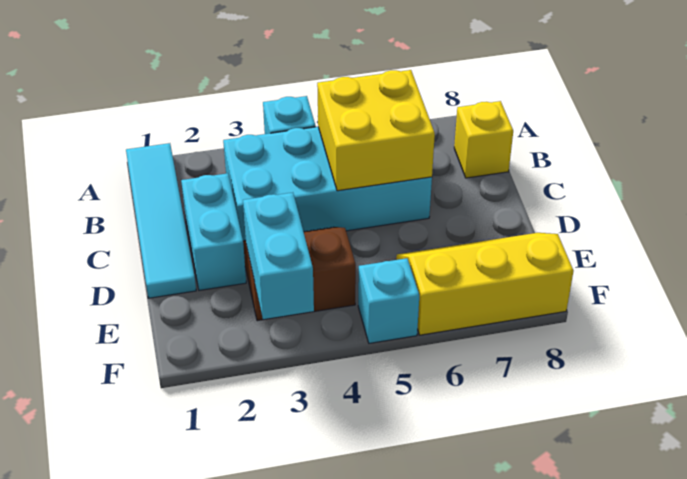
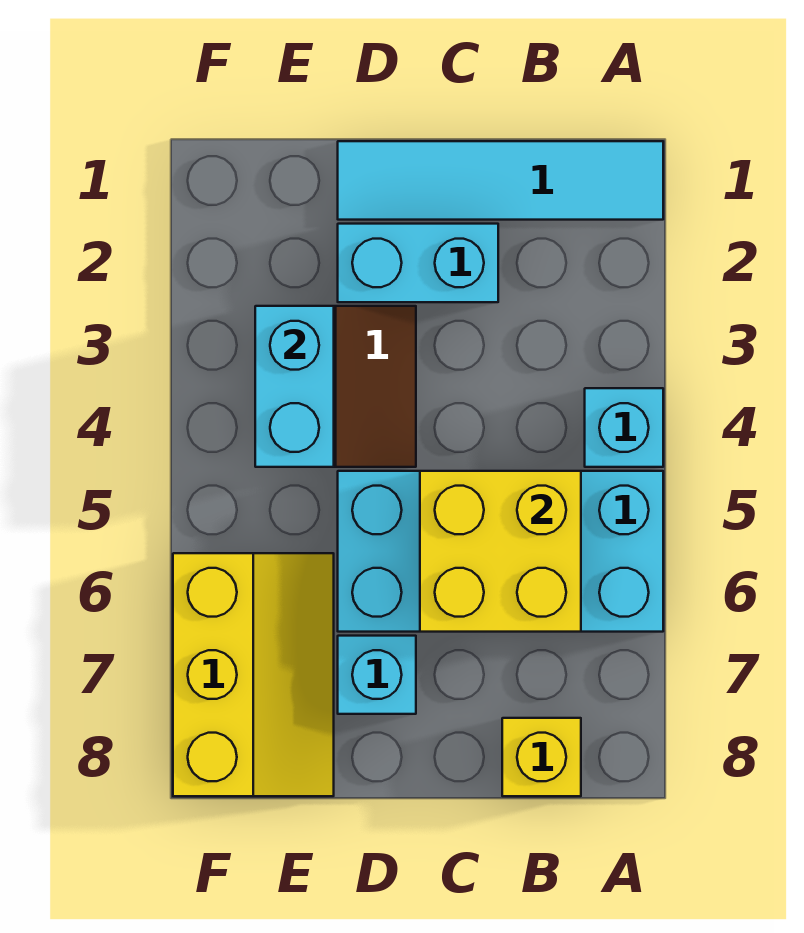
cyan 2x4 brick [223,127,432,241] -> cyan 2x4 brick turned to [338,471,663,632]
cyan 1x2 brick [243,193,314,319] -> cyan 1x2 brick turned to [255,306,334,467]
cyan 1x1 brick [358,258,419,343] -> cyan 1x1 brick moved to [338,636,416,714]

